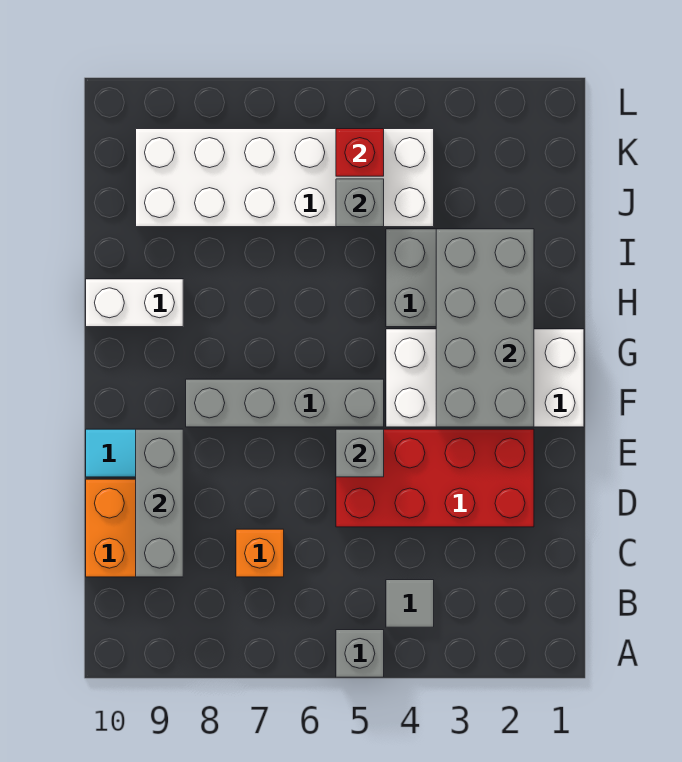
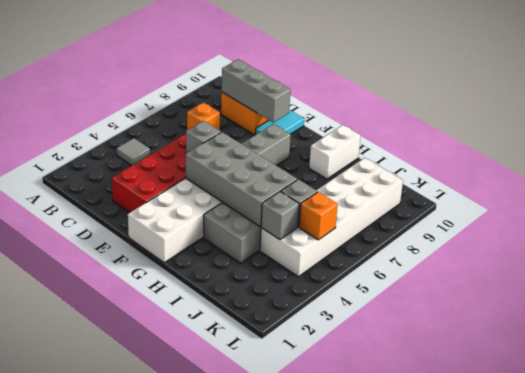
grey 1x1 brick [336,630,384,677] -> grey 1x1 brick moved to [261,192,299,240]
grey 2x4 brick [436,229,534,427] -> grey 2x4 brick moved to [186,132,297,227]
red 1x1 brick [336,129,384,176] -> orange 1x1 brick [299,192,338,240]

